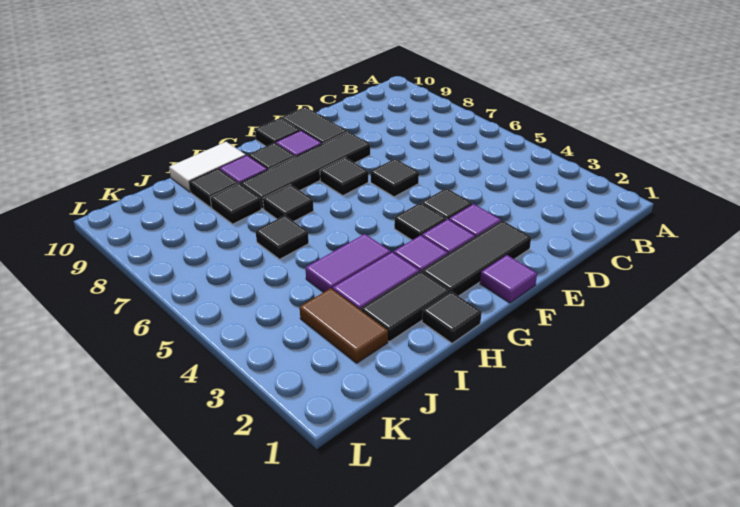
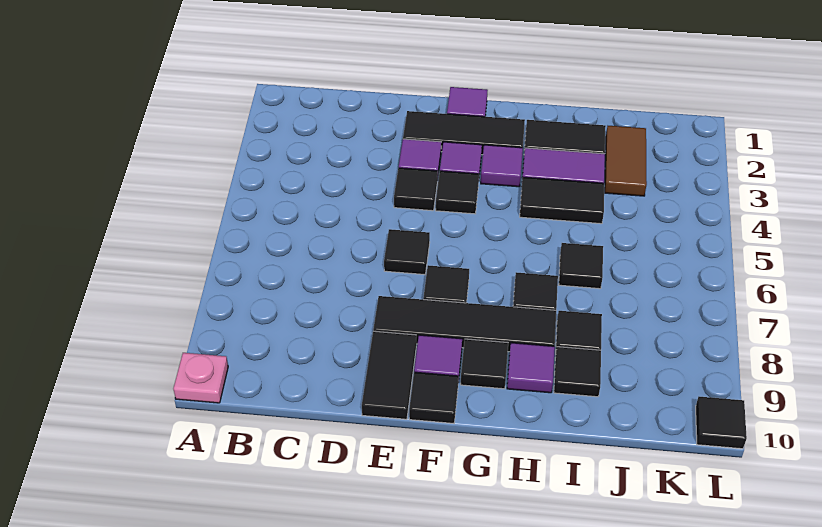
none -> pink 1x1 plate [173,353,228,403]
black 1x1 tile [422,291,482,343] -> black 1x1 tile moved to [696,397,747,449]
purple 1x2 tile [306,234,391,292] -> black 1x2 tile [520,177,604,224]
white 1x2 tile [169,142,246,192] -> none

